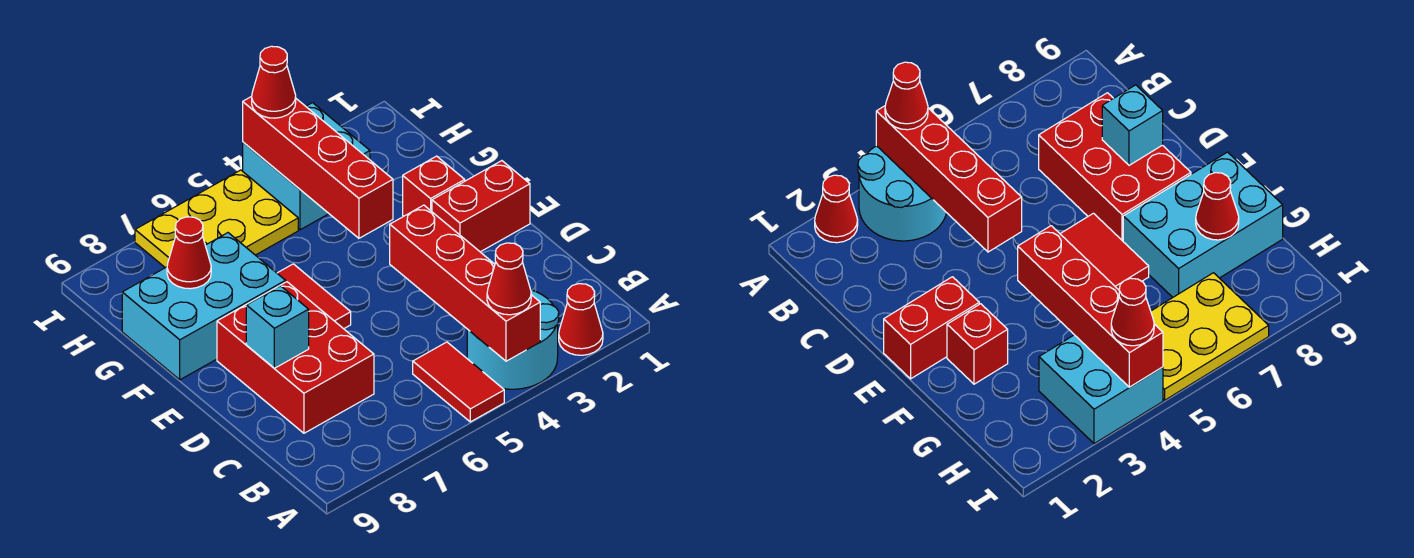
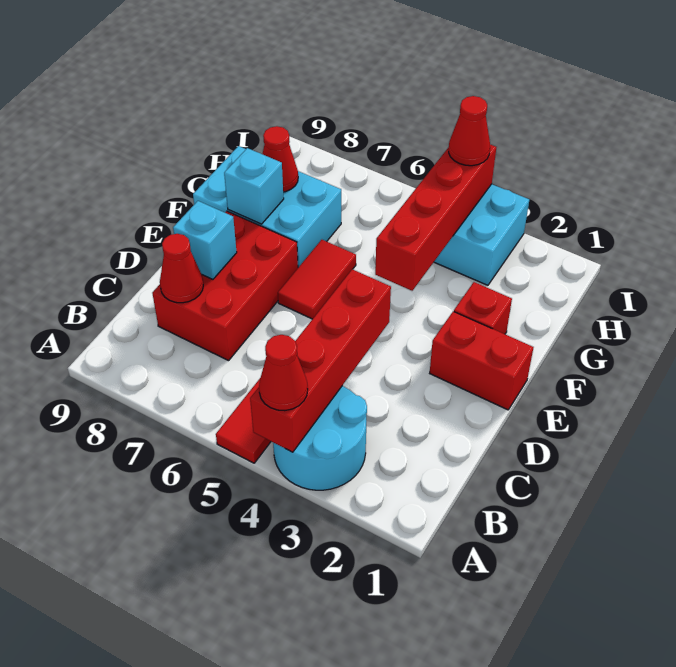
red 1x1 cone [559,284,603,355] -> red 1x1 cone moved to [160,234,203,303]
none -> cyan 1x1 brick [224,148,284,224]
yellow 2x3 plate [135,170,298,268] -> none

